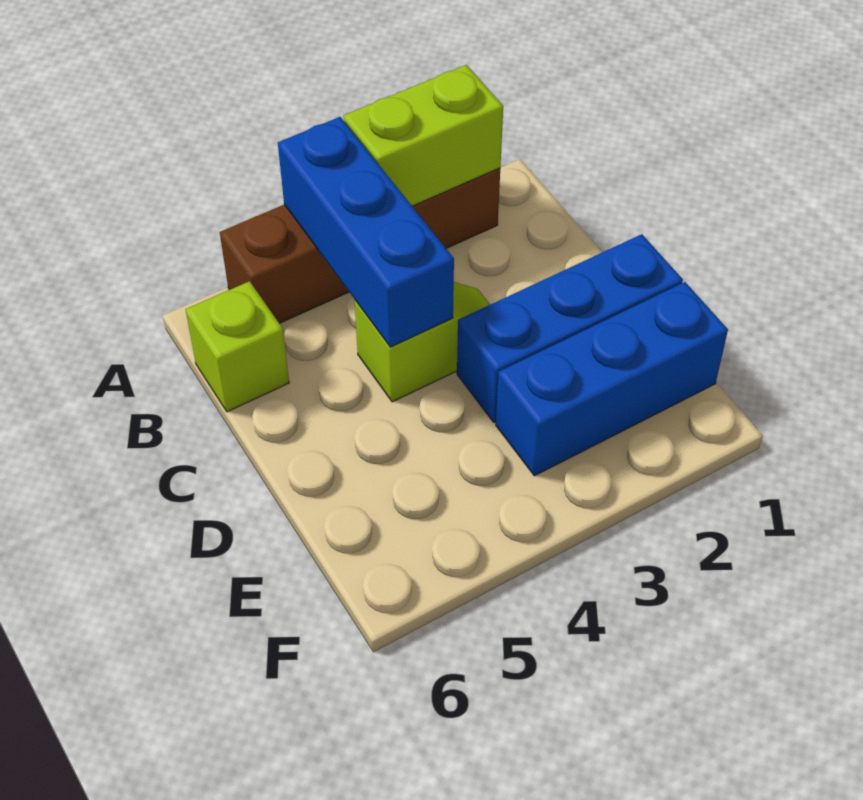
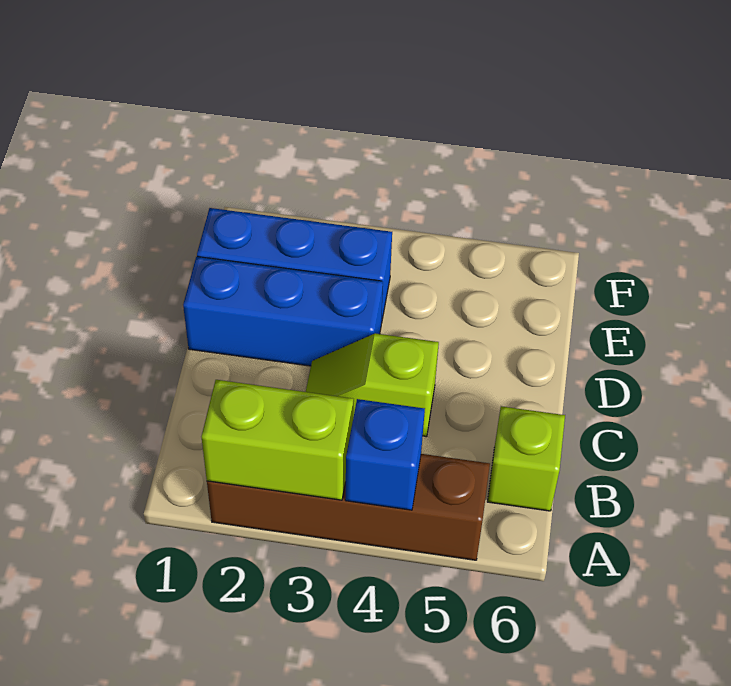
blue 1x3 brick [278,117,454,347] -> blue 1x1 brick [345,399,425,510]

